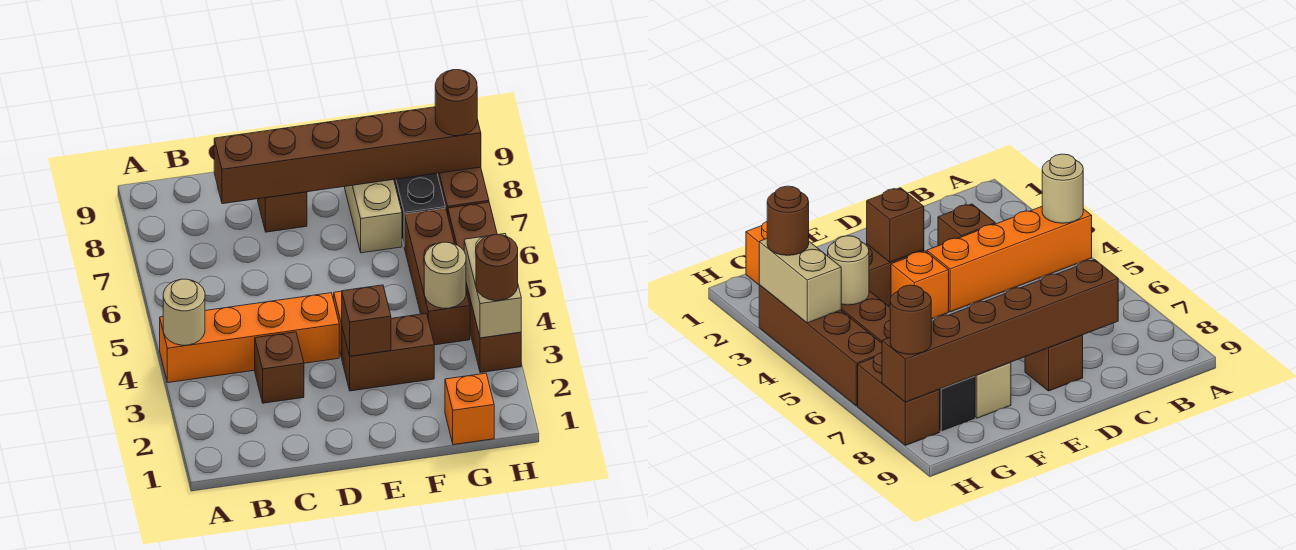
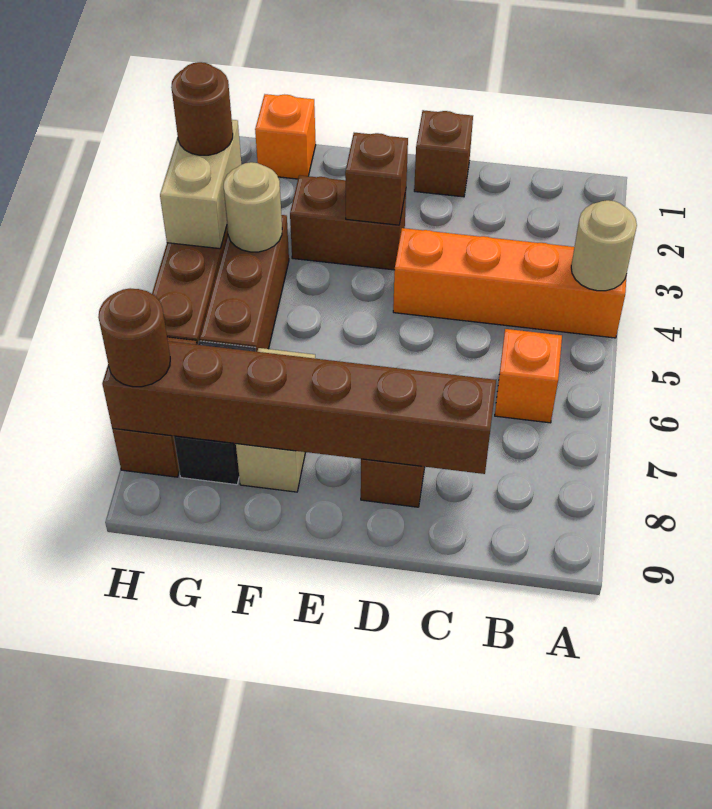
brown 1x1 brick [255,332,304,403] -> brown 1x1 brick moved to [414,110,473,197]
orange 1x1 brick [891,251,949,319] -> orange 1x1 brick moved to [495,329,562,423]

